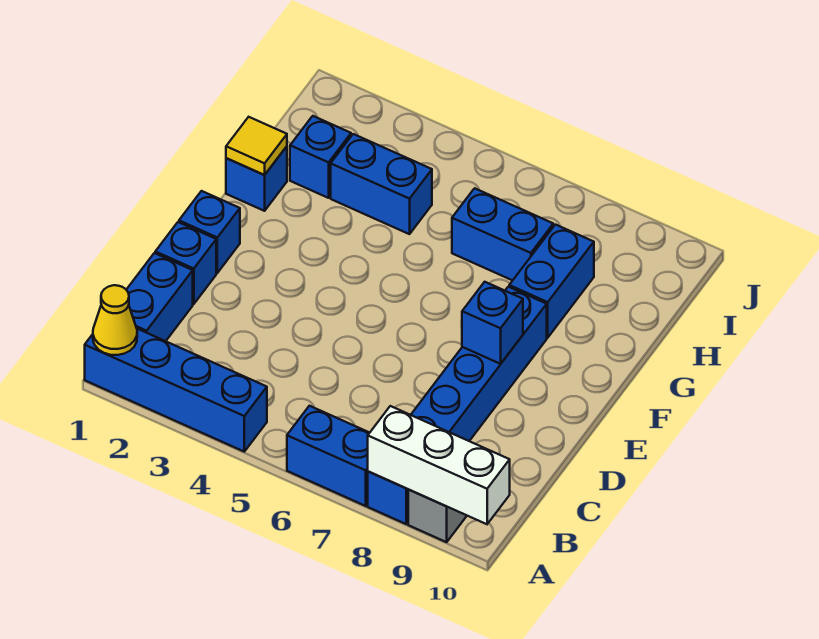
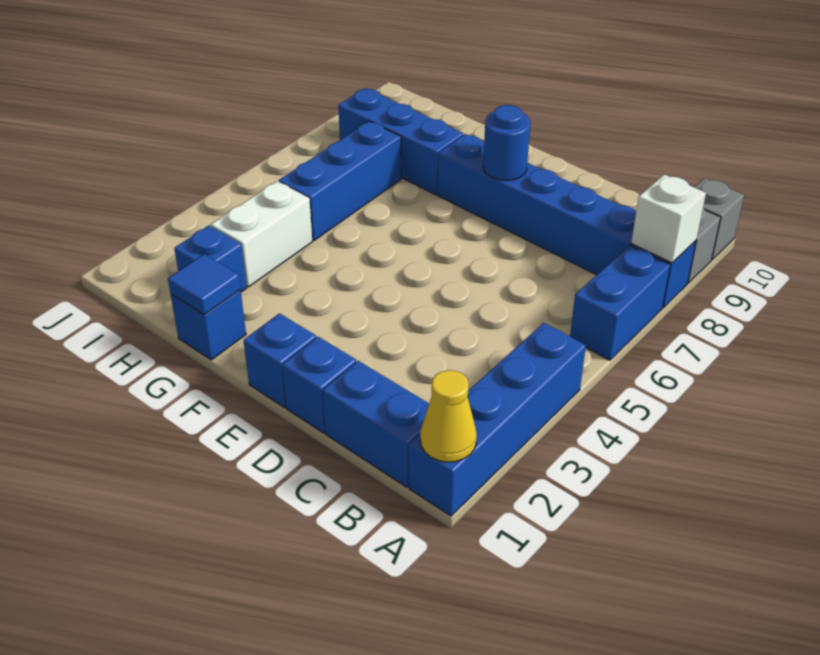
white 1x3 brick [368,406,510,524] -> white 1x1 brick [631,174,706,263]
none -> grey 1x1 brick [694,178,744,260]
blue 1x1 brick [462,282,523,364] -> blue 1x1 round brick [483,105,531,180]
yellow 1x1 tile [226,117,287,175] -> blue 1x1 tile [168,254,240,315]
blue 1x2 brick [509,225,594,338] -> blue 1x3 brick [338,88,463,195]
blue 1x2 brick [331,134,432,234] -> white 1x2 brick [211,181,312,287]
blue 1x2 brick [452,188,553,280] -> blue 1x3 brick [279,121,401,241]

